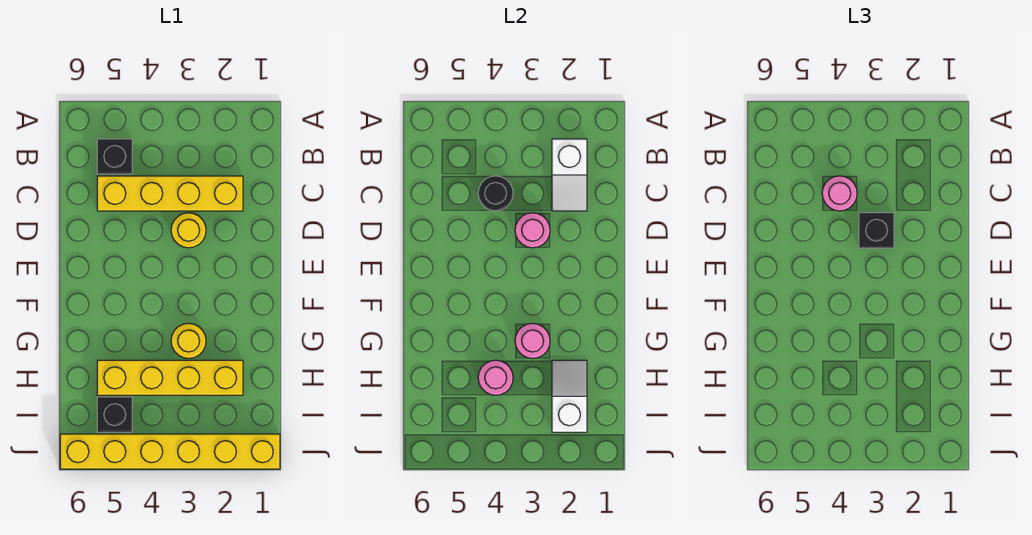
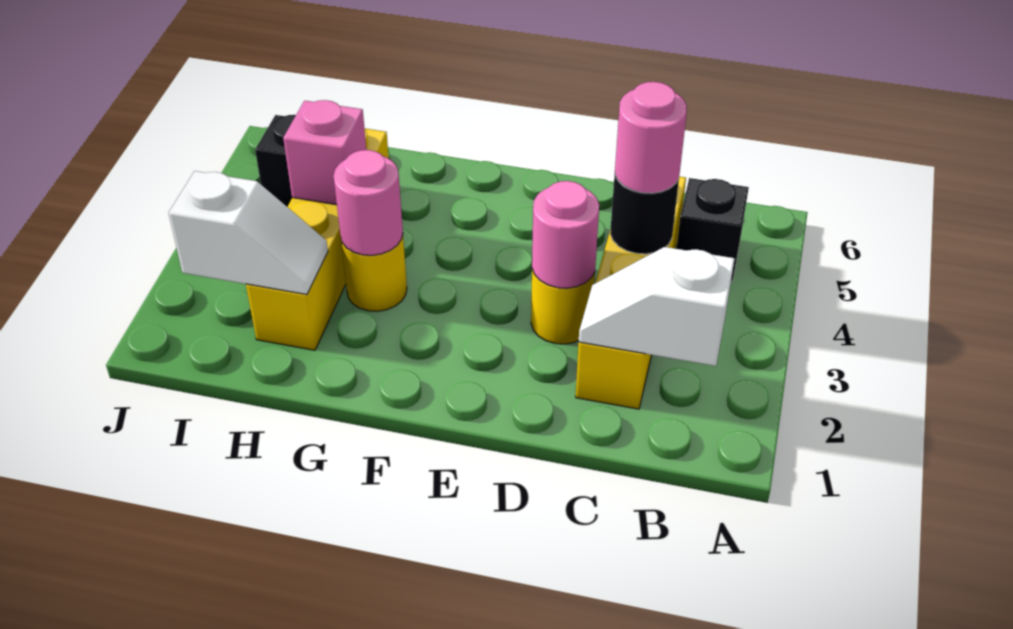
black 1x1 brick [859,213,894,248] -> none
pink 1x1 round brick [478,360,513,395] -> pink 1x1 brick [283,100,366,205]
yellow 1x6 brick [60,434,280,469] -> none

